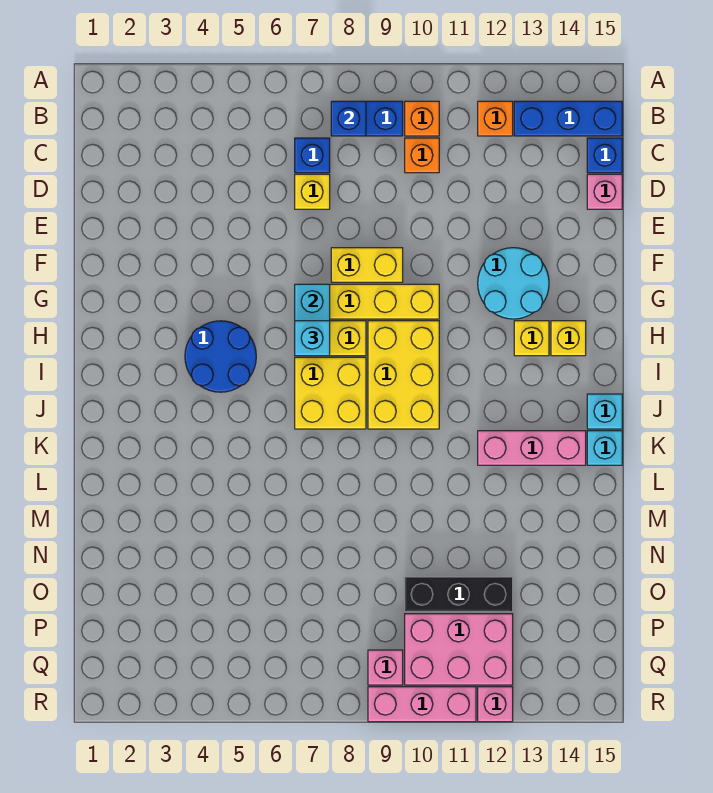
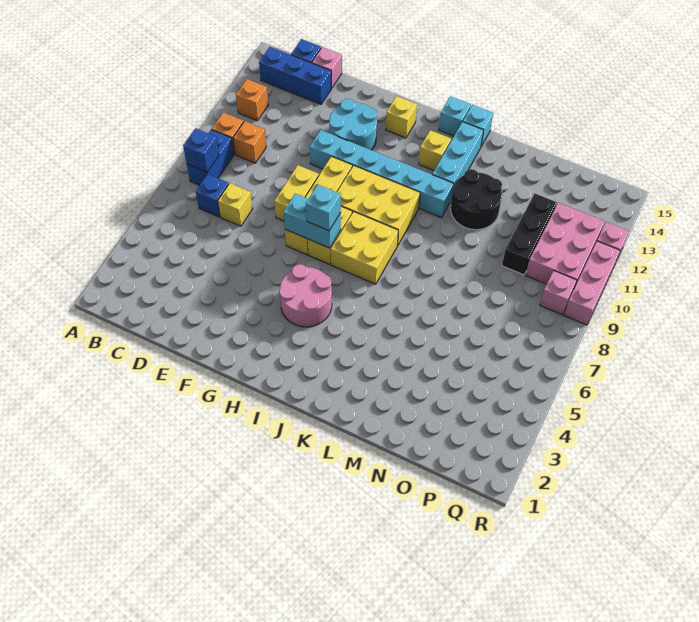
blue 1x3 brick [514,101,622,136] -> blue 1x3 brick turned to [259,47,331,104]
none -> cyan 1x6 brick [310,130,454,218]
blue 2x2 round brick [185,321,256,392] -> pink 2x2 round brick [279,264,332,327]
yellow 1x1 brick [514,321,549,356] -> yellow 1x1 brick moved to [419,130,451,170]
pink 1x3 brick [478,431,586,465] -> cyan 1x3 brick [432,122,484,193]
none -> black 2x2 round brick [451,169,502,230]

